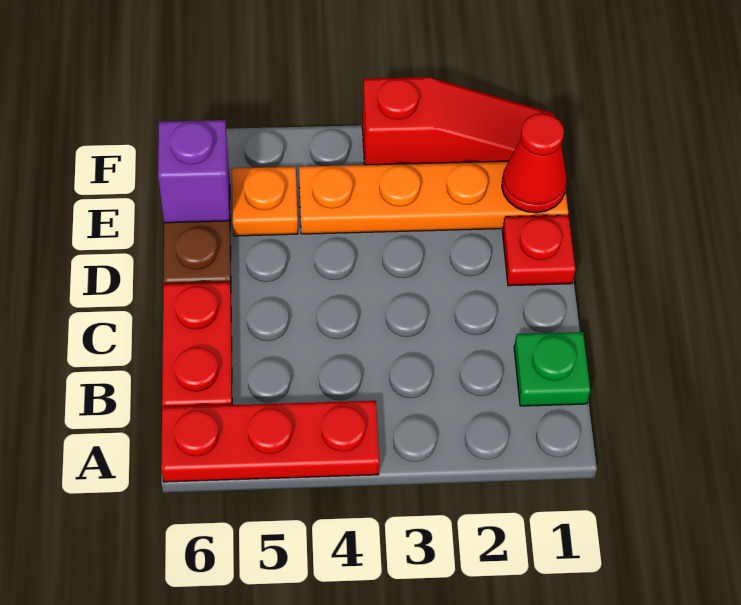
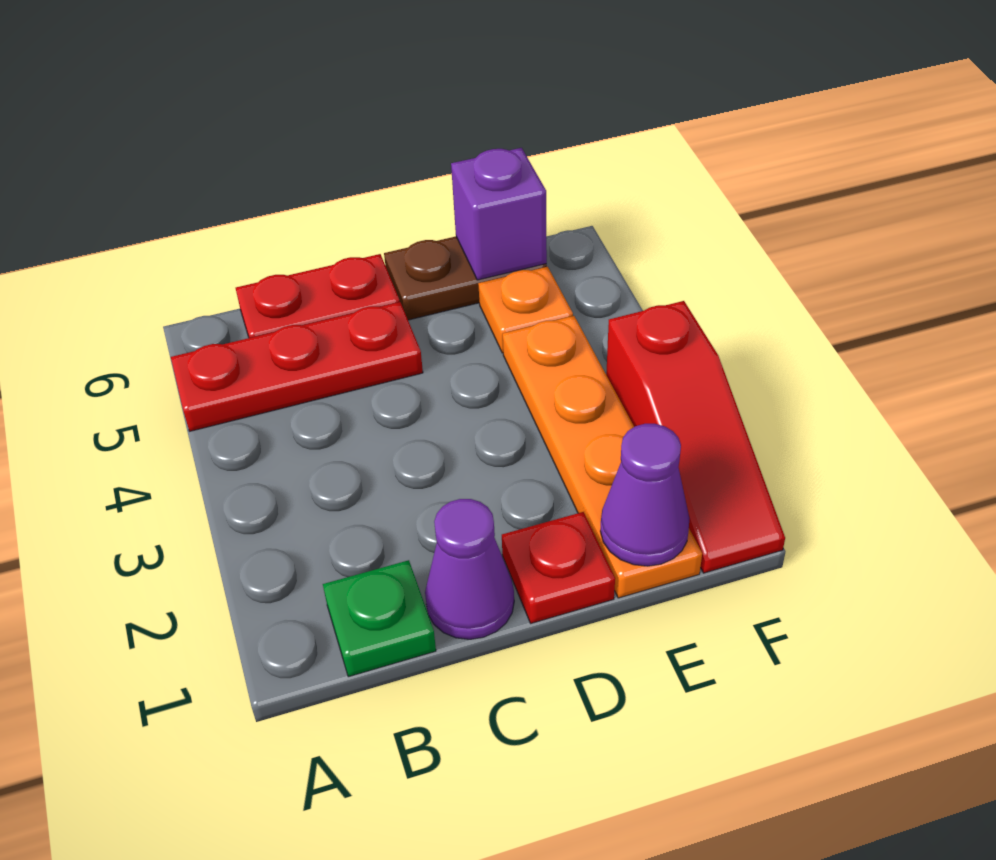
red 1x3 plate [161,401,379,482] -> red 1x3 plate turned to [171,302,423,431]
none -> purple 1x1 cone [425,499,514,639]
red 1x1 cone [502,113,567,213] -> purple 1x1 cone [600,424,690,566]

